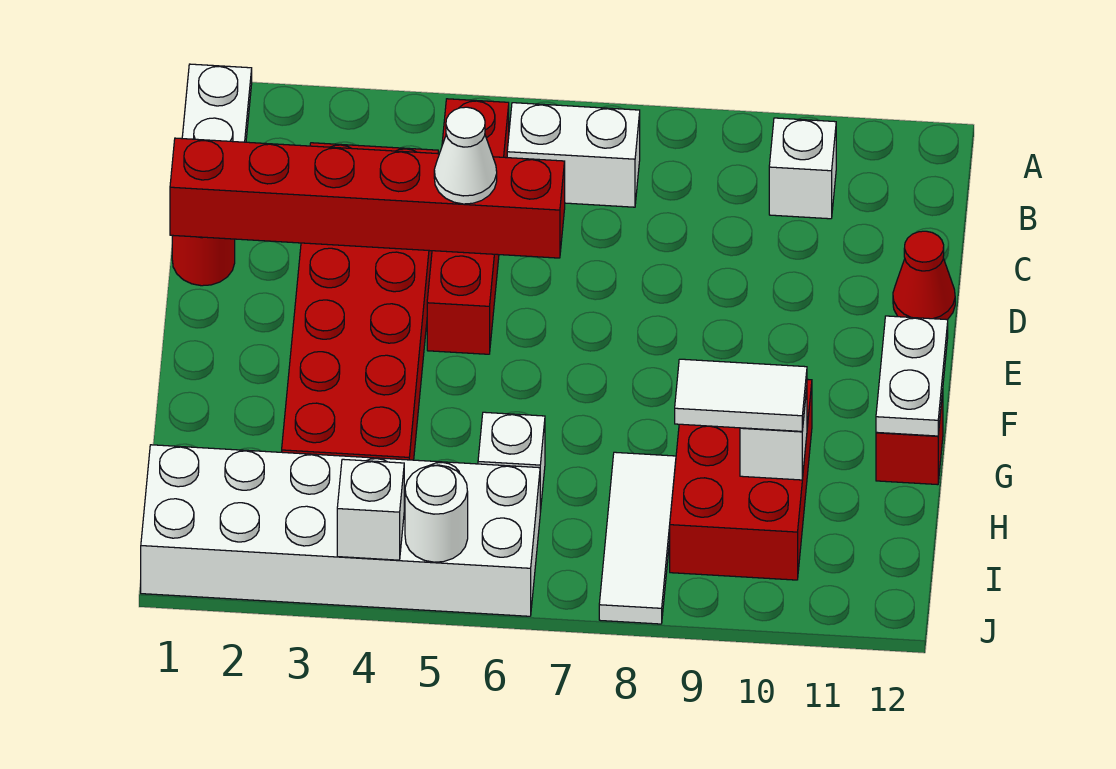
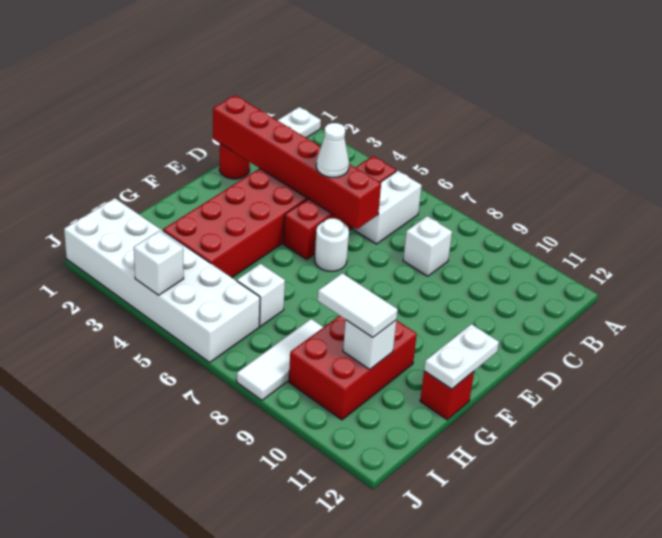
white 1x2 brick [507,103,640,207] -> white 1x2 brick turned to [353,171,422,244]
white 1x1 brick [769,118,836,219] -> white 1x1 brick moved to [403,216,452,276]
red 1x1 cone [893,231,955,320] -> none
white 1x1 round brick [405,465,468,562] -> white 1x1 round brick moved to [315,218,349,271]

